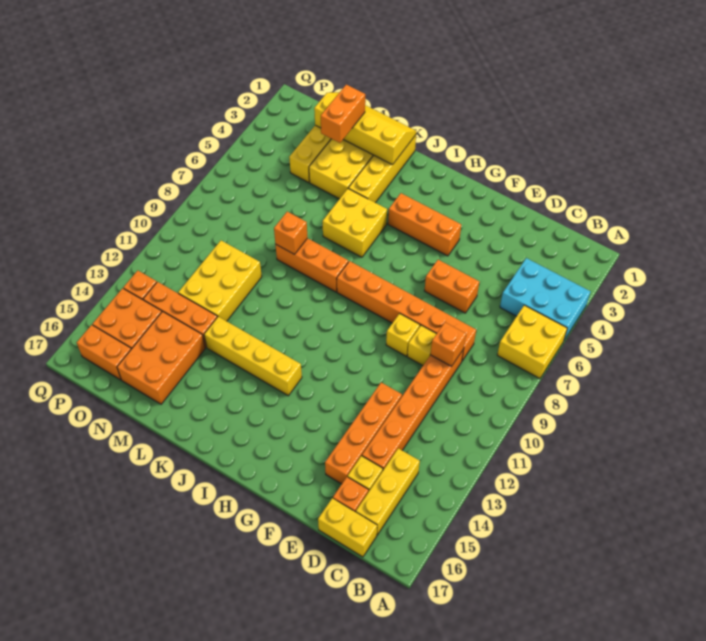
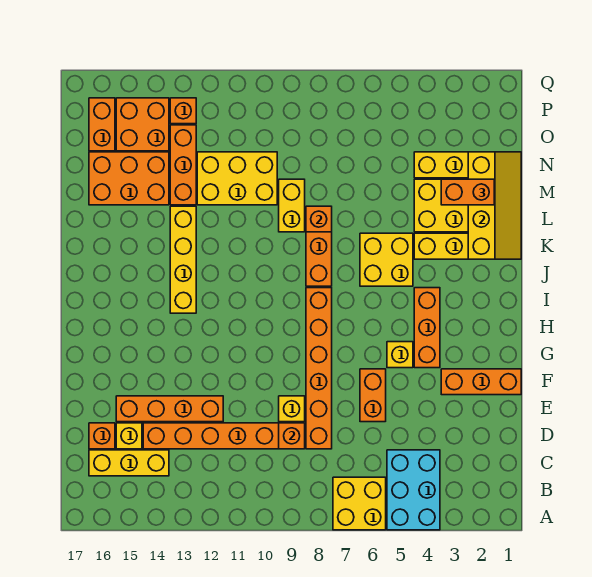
yellow 1x2 brick [318,498,377,557] -> yellow 1x2 brick moved to [279,179,305,232]
none -> orange 1x3 brick [441,369,521,395]
yellow 1x1 brick [386,313,420,356] -> yellow 1x1 brick moved to [387,342,413,368]

